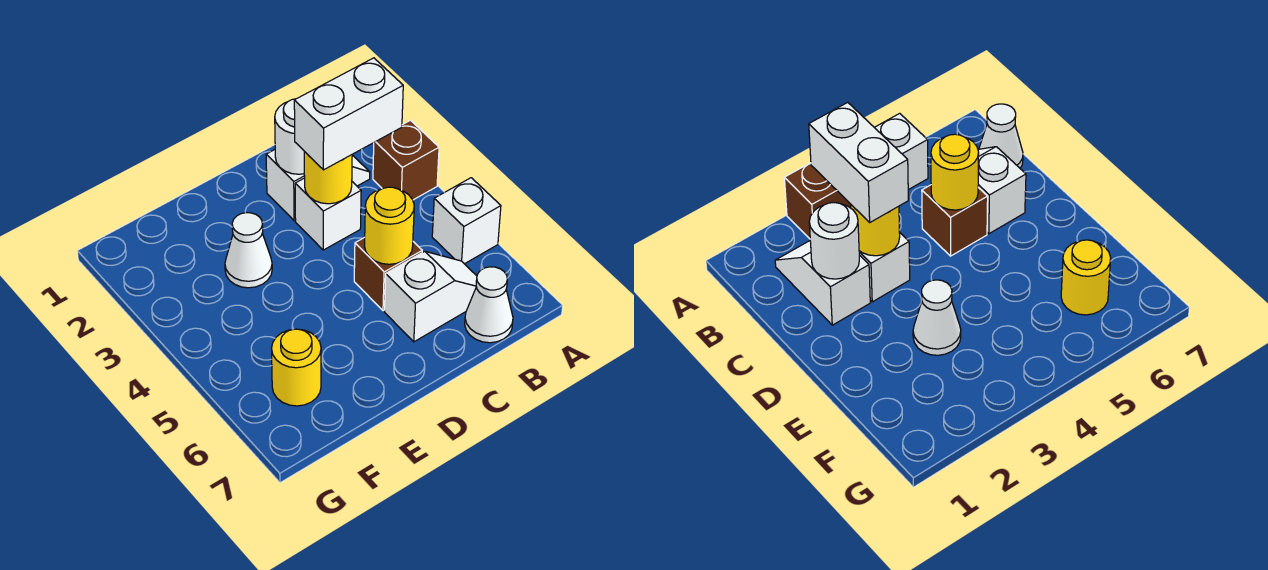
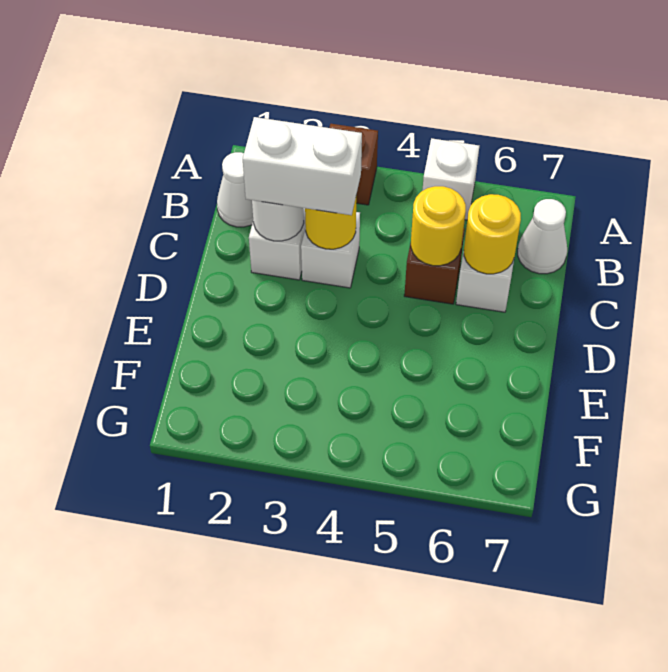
white 1x2 brick [294,58,403,170] -> white 1x2 brick turned to [243,117,362,215]
white 1x1 cone [225,213,272,288] -> white 1x1 cone moved to [217,152,253,227]
yellow 1x1 round brick [272,329,321,406] -> yellow 1x1 round brick moved to [464,194,521,274]

